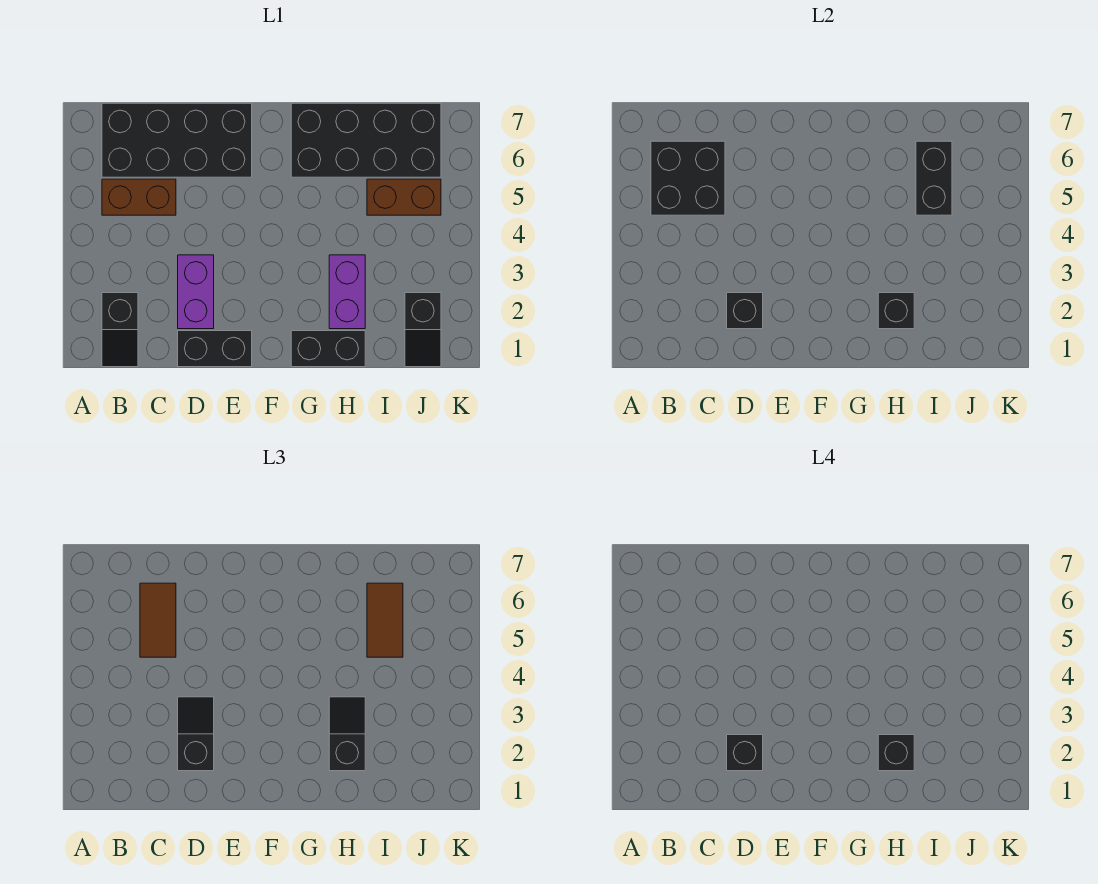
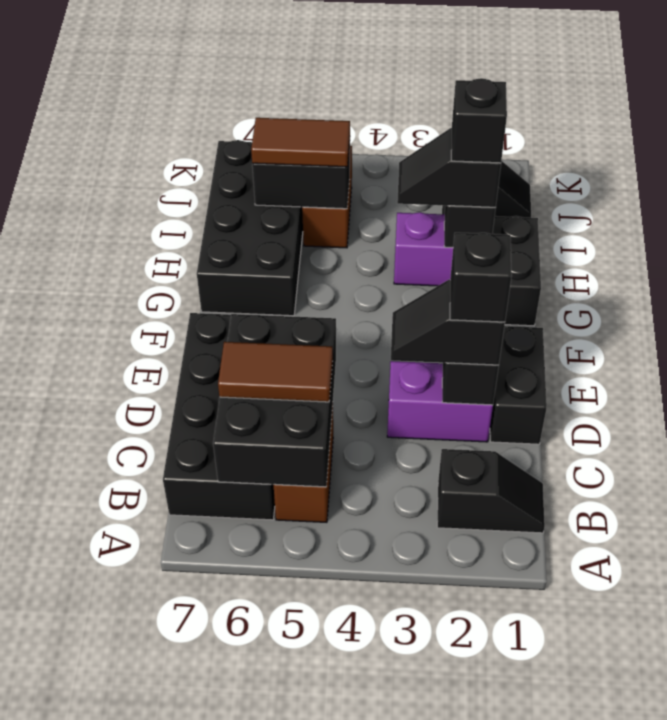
black 2x2 brick [651,141,725,215] -> black 2x3 brick [213,314,336,487]

